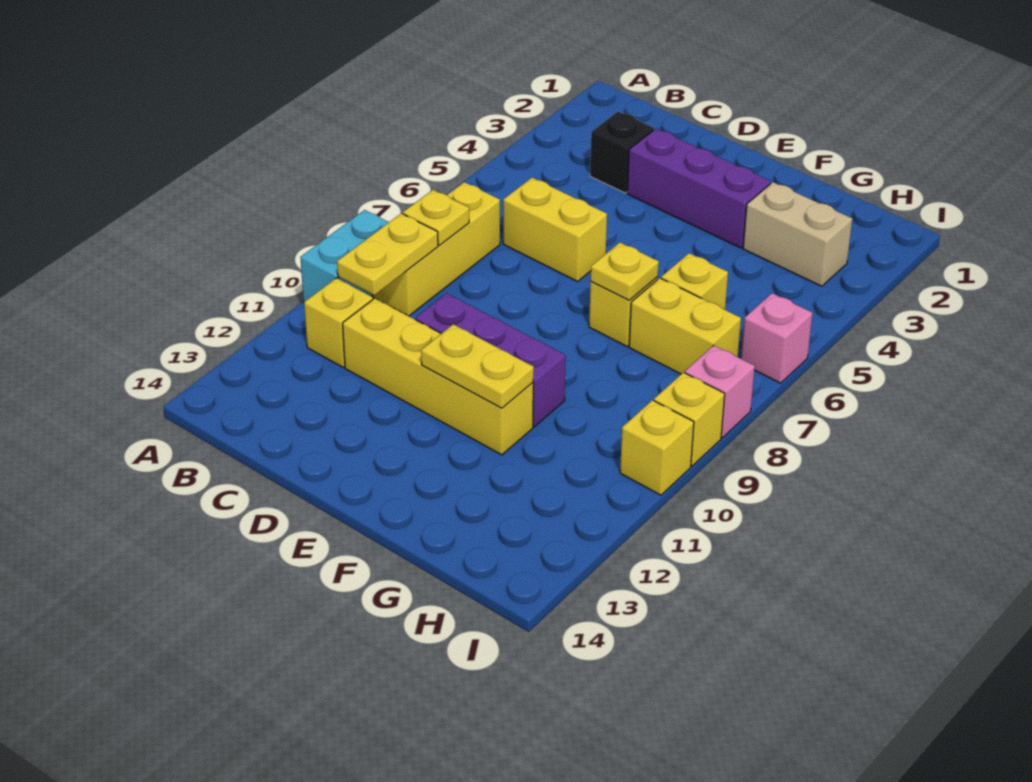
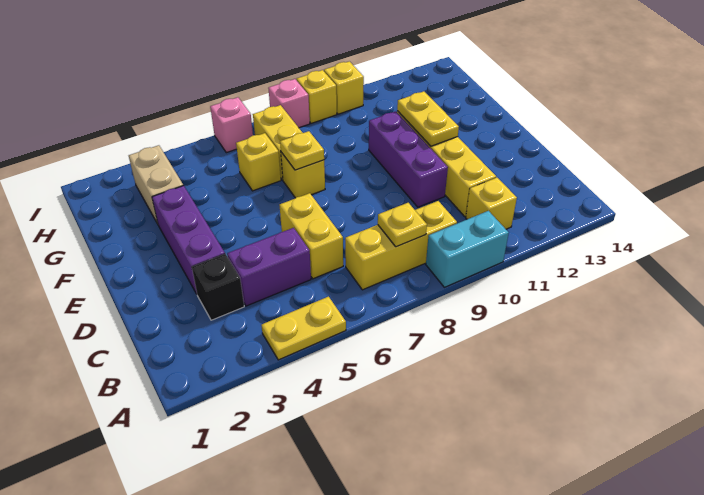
yellow 1x2 plate [337,213,438,295] -> yellow 1x2 plate moved to [261,297,346,360]
none -> purple 1x2 brick [227,228,311,306]

